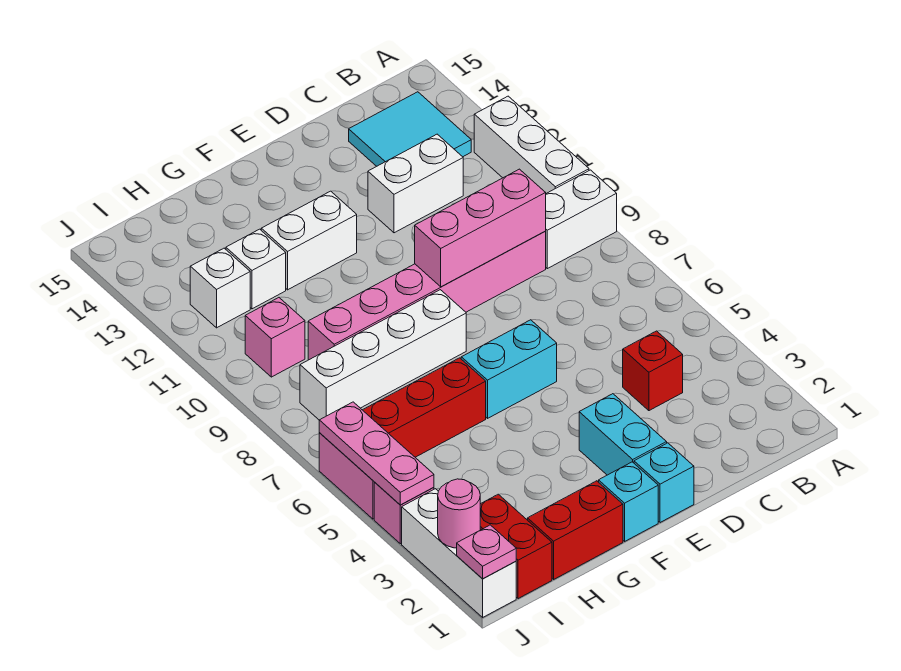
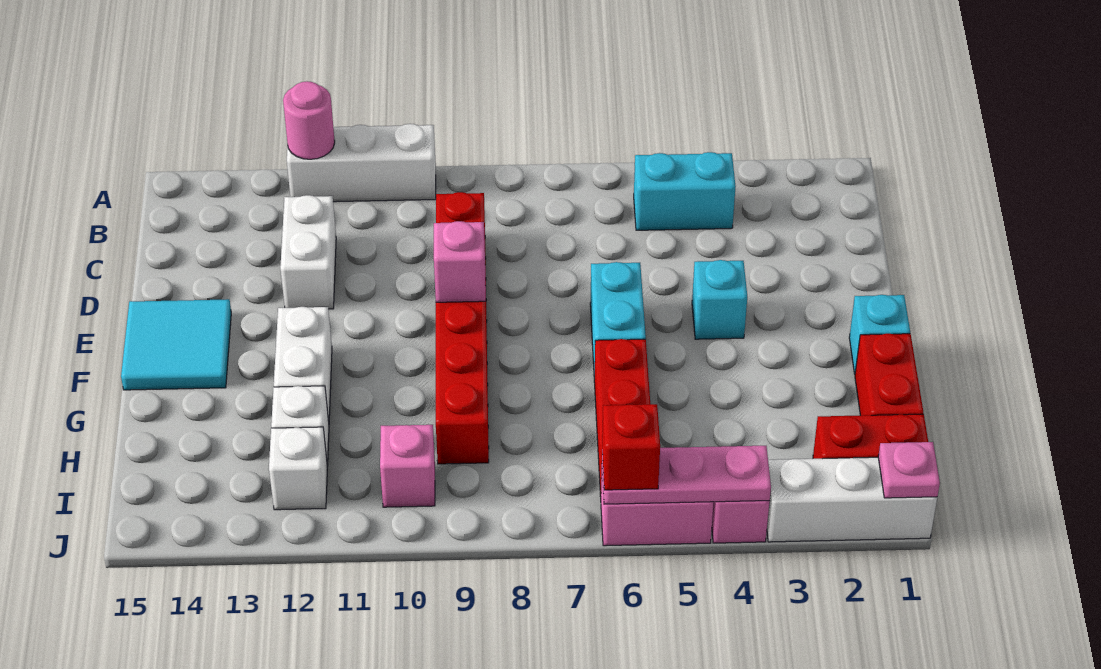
white 1x2 brick [545,170,617,269] -> none
cyan 2x2 tile [349,92,471,166] -> cyan 2x2 tile moved to [121,299,231,390]
red 1x1 brick [623,331,683,411] -> red 1x1 brick moved to [602,404,660,490]
pink 1x6 brick [308,232,546,360] -> red 1x6 brick [436,192,489,464]
pink 1x3 brick [415,169,546,287] -> pink 1x1 brick [434,221,486,302]
cyan 1x1 brick [634,443,694,523] -> cyan 1x1 brick moved to [692,260,747,339]
cyan 1x2 brick [579,394,667,475] -> cyan 1x2 brick moved to [634,152,736,230]
white 1x4 brick [300,290,466,420] -> none
pink 1x1 round brick [438,479,480,548] -> pink 1x1 round brick moved to [283,81,335,159]

